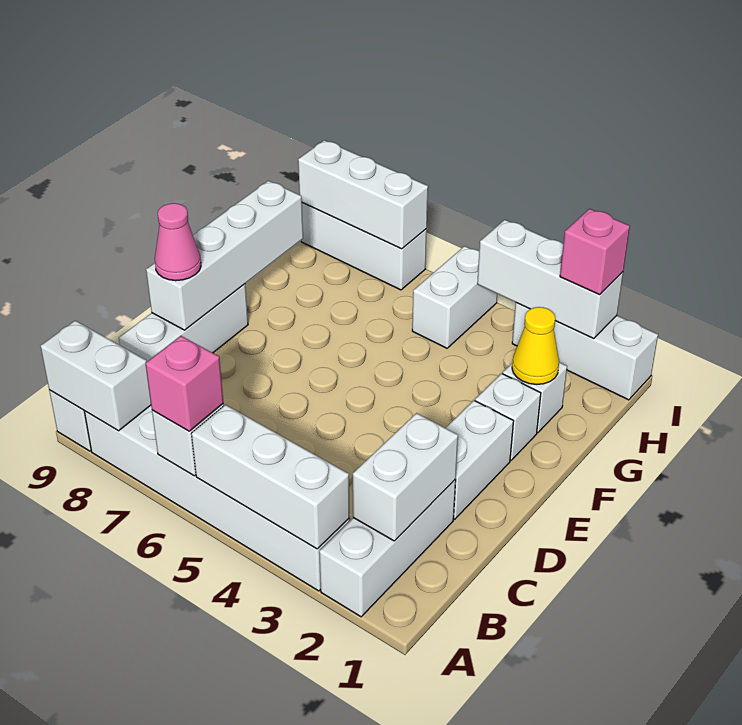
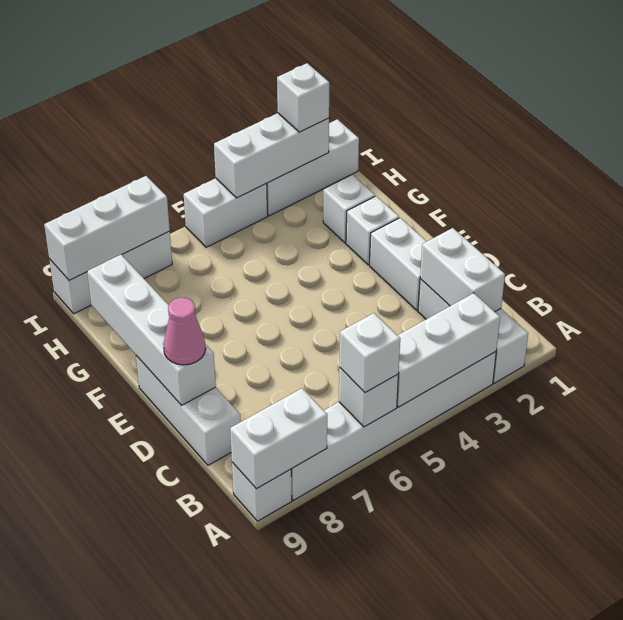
pink 1x1 brick [146,336,223,431] -> white 1x1 brick [339,313,400,393]
yellow 1x1 cone [512,307,559,384] -> none
white 1x2 brick [412,246,497,348] -> white 1x2 brick turned to [184,178,268,247]
pink 1x1 brick [560,209,630,295] -> white 1x1 brick [277,63,329,132]

